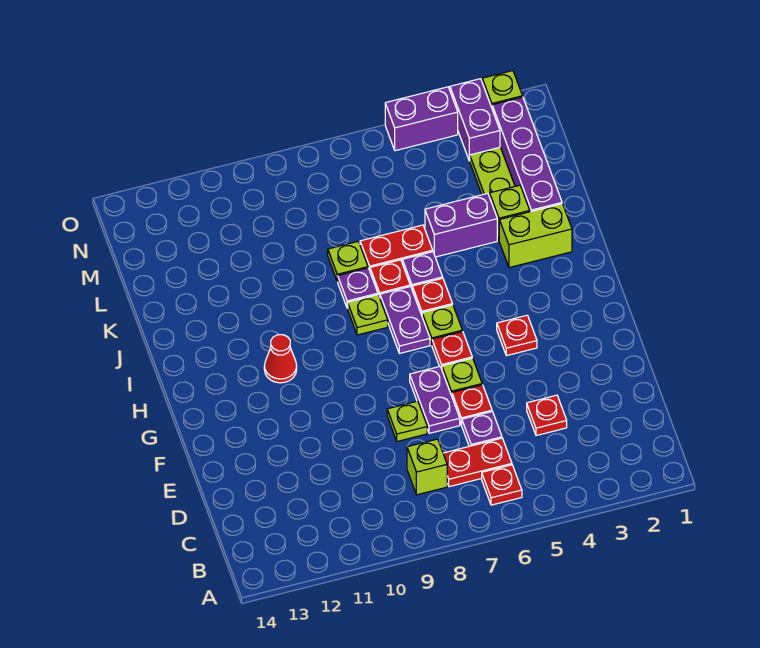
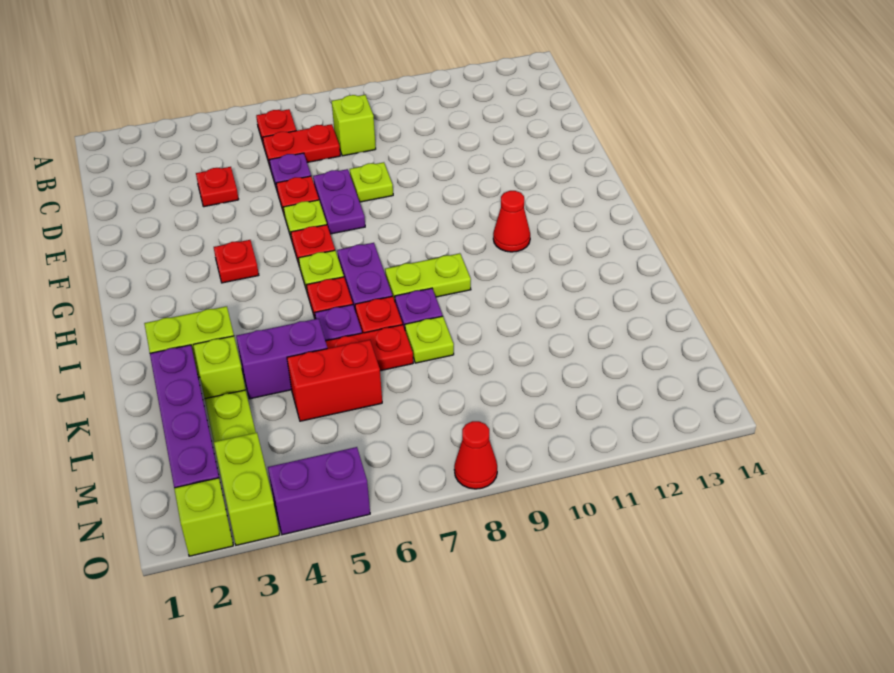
lime 1x1 plate [348,295,388,335] -> lime 1x2 plate [385,253,471,301]
none -> red 1x2 brick [287,340,382,421]
purple 1x2 brick [450,79,500,161] -> lime 1x2 brick [214,433,279,545]
none -> red 1x1 cone [454,421,497,489]

